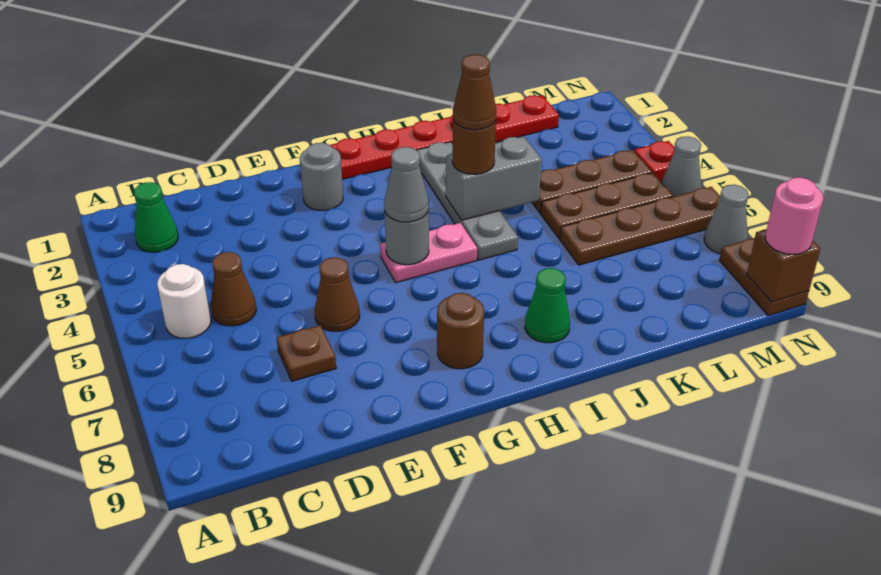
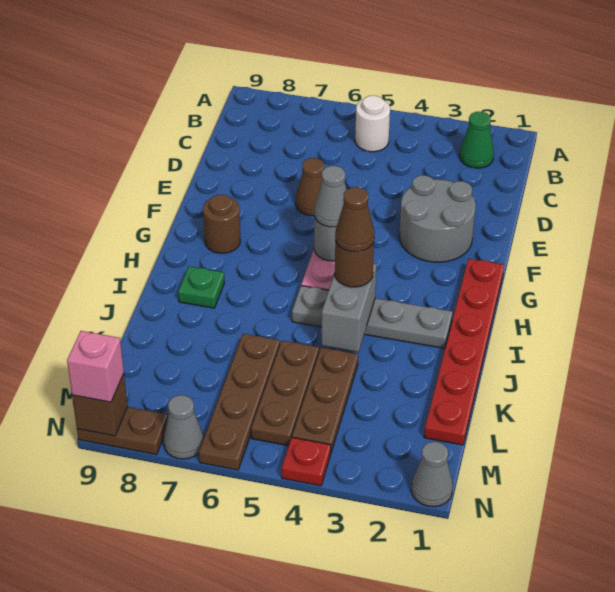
brown 1x1 cone [211,252,256,326] -> none
brown 1x1 plate [277,325,336,381] -> none
grey 1x1 round brick [300,143,343,211] -> grey 2x2 round brick [399,175,475,262]
green 1x1 cone [525,268,570,343] -> green 1x1 plate [178,266,224,308]
grey 1x1 cone [661,136,701,197] -> grey 1x1 cone moved to [411,442,453,507]
pink 1x1 round brick [765,177,823,254] -> pink 1x1 brick [67,331,124,402]

